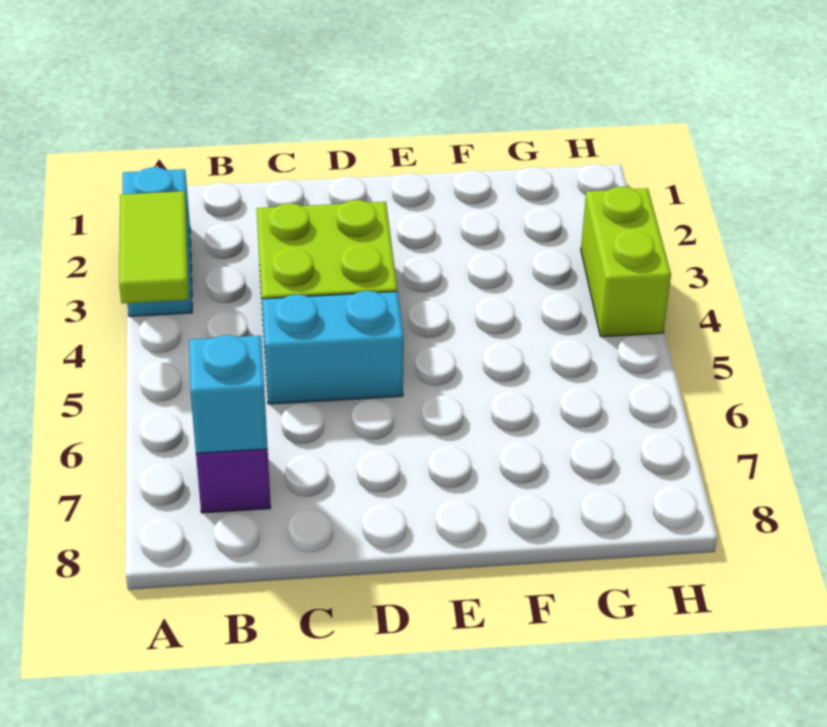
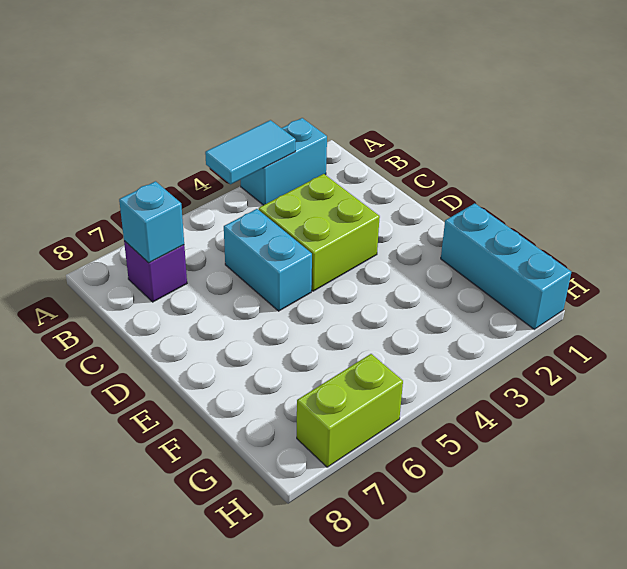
lime 1x2 tile [119,191,188,304] -> cyan 1x2 tile [205,120,296,184]
none -> cyan 1x3 brick [441,203,571,329]
lime 1x2 brick [581,187,671,337] -> lime 1x2 brick moved to [297,354,403,467]

